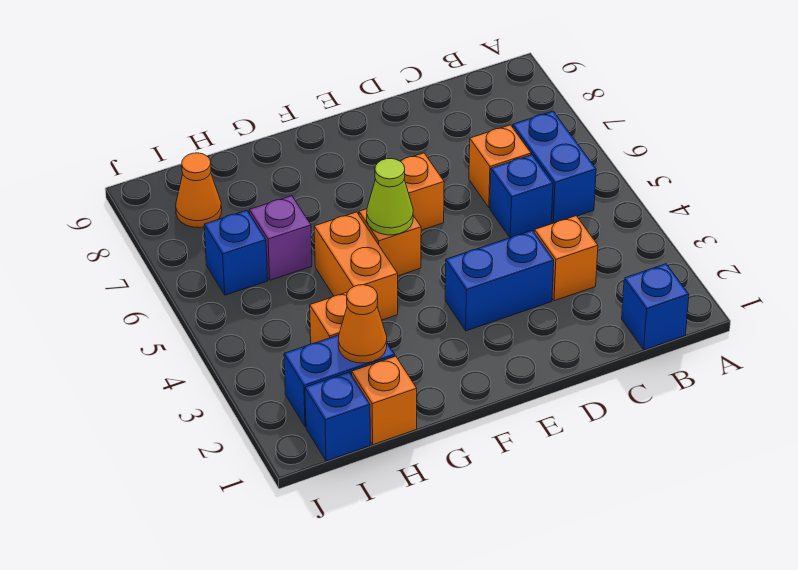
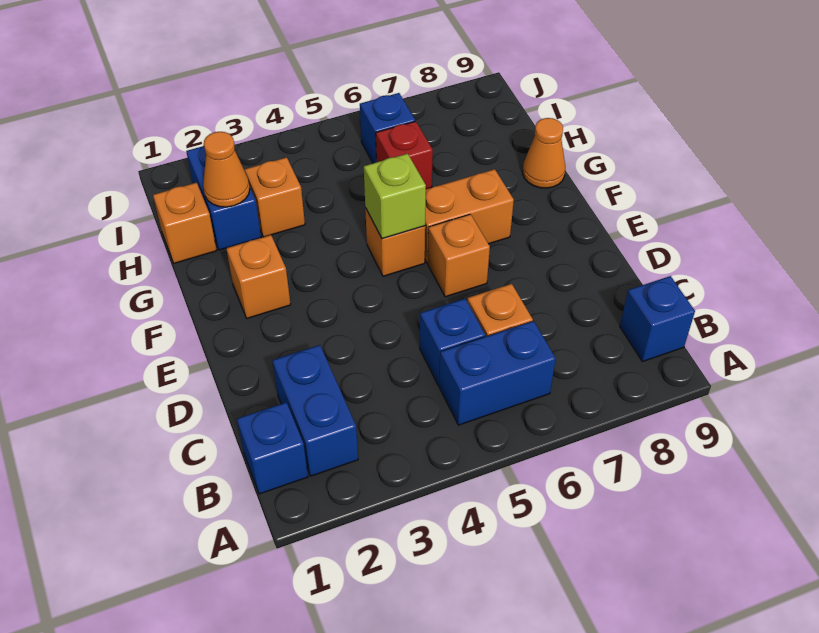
orange 1x1 brick [534,216,598,301] -> orange 1x1 brick moved to [226,235,291,318]
blue 1x2 brick [445,230,554,331] -> blue 1x2 brick moved to [272,345,358,476]
lime 1x1 cone [367,159,413,235] -> lime 1x1 brick [364,154,426,239]
orange 1x2 brick [314,212,398,320] -> orange 1x2 brick moved to [425,169,514,263]
purple 1x1 brick [249,196,312,280] -> red 1x1 brick [376,121,433,189]
blue 1x1 brick [305,372,370,461] -> blue 1x1 brick moved to [620,276,695,362]
orange 1x1 cone [176,153,222,228] -> orange 1x1 cone moved to [523,118,565,188]

